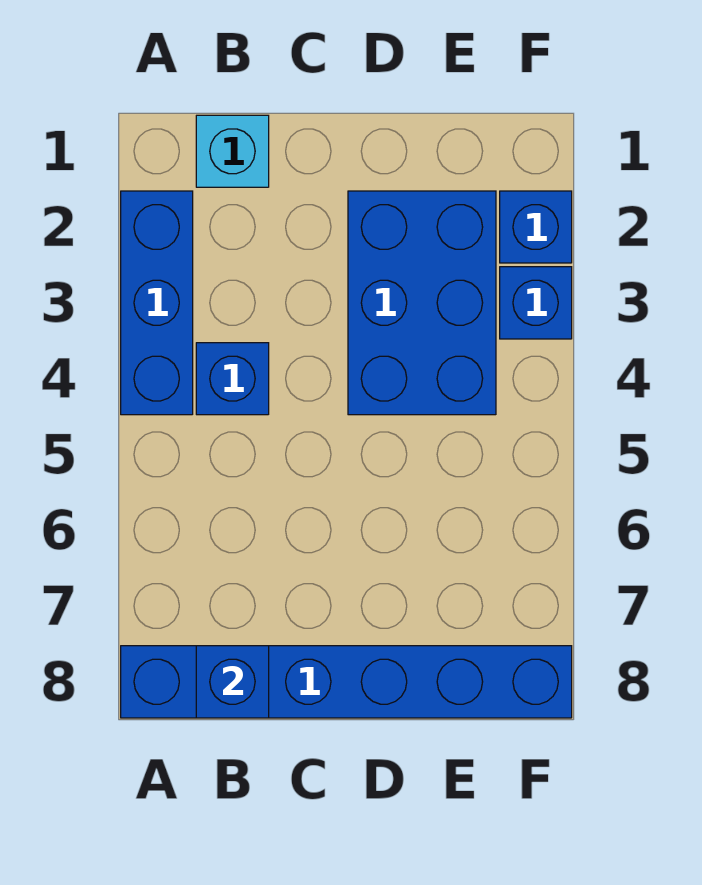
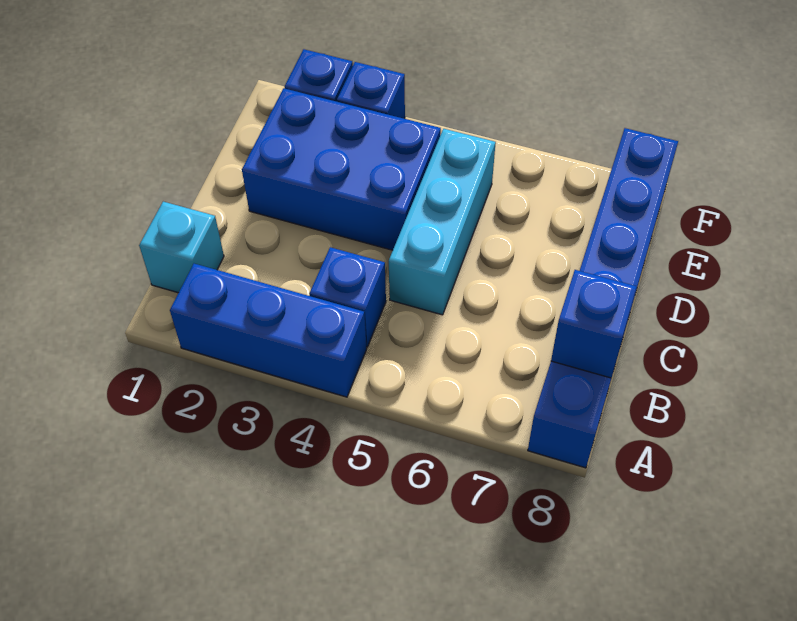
none -> cyan 1x3 brick [389,129,496,315]

